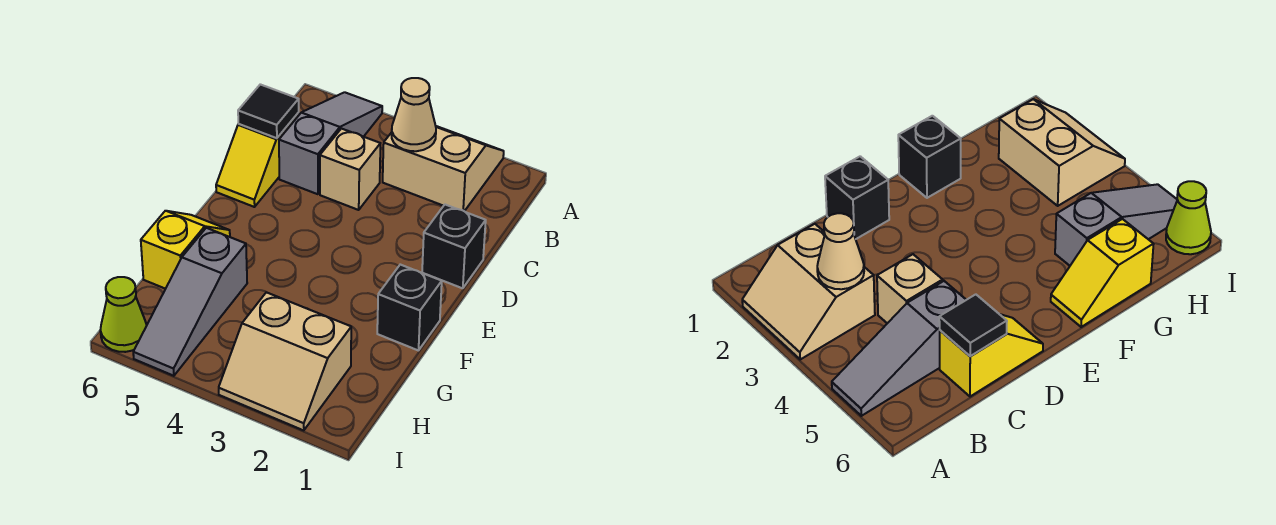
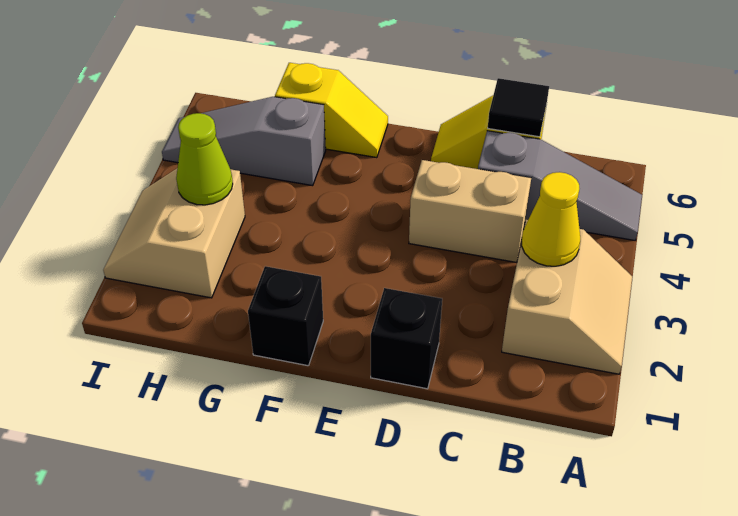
tan 1x1 cone [392,78,436,151] -> yellow 1x1 cone [521,172,580,266]
tan 1x1 brick [320,129,380,210] -> tan 1x2 brick [409,160,531,262]
lime 1x1 cone [100,277,147,352] -> lime 1x1 cone moved to [176,113,233,205]

